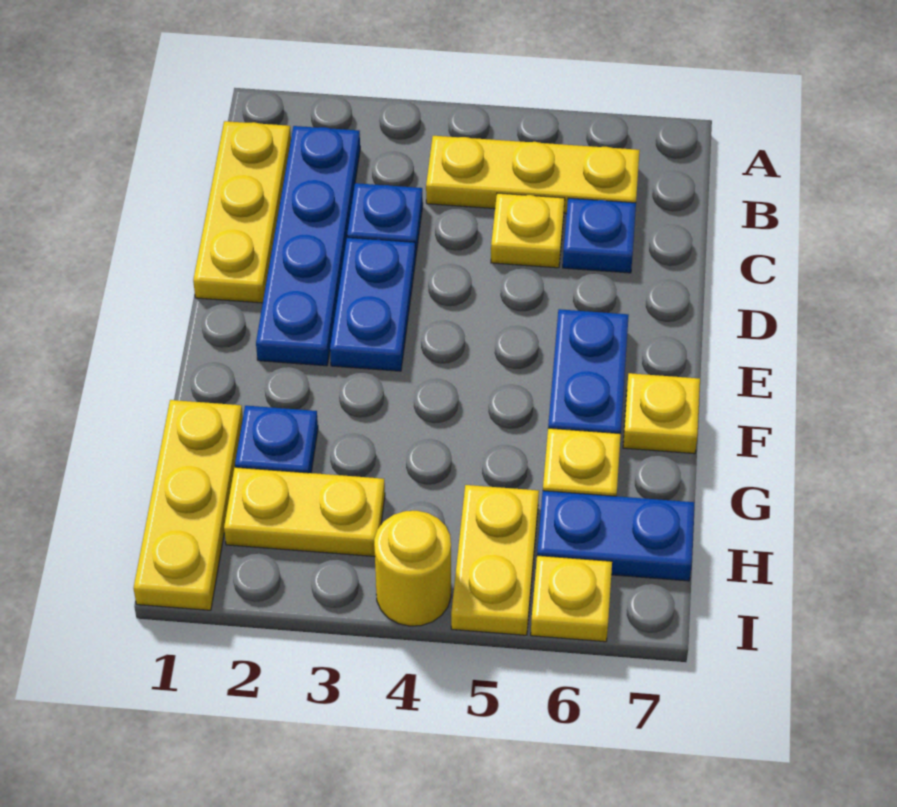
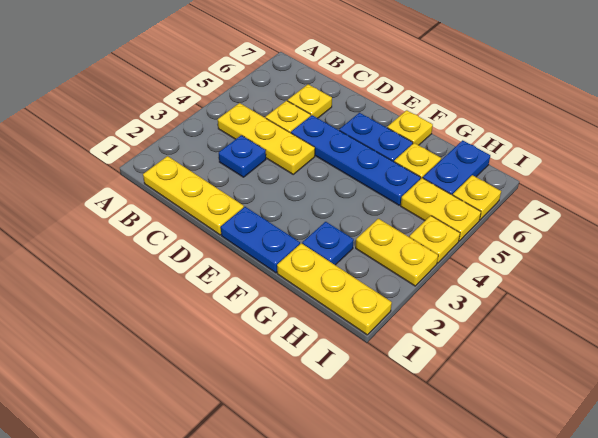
blue 1x4 plate [256,126,360,366] -> blue 1x4 plate moved to [291,115,421,205]
yellow 1x3 plate [426,136,640,214] -> yellow 1x3 plate turned to [218,103,315,174]
blue 1x1 plate [563,198,636,273] -> yellow 1x1 plate [288,84,332,118]
blue 1x2 plate [330,237,416,371] -> blue 1x2 plate moved to [221,207,300,273]
yellow 1x2 plate [224,467,385,556] -> yellow 1x2 plate turned to [356,219,438,286]
yellow 1x1 round brick [374,511,451,626] -> yellow 1x1 plate [410,216,460,263]

